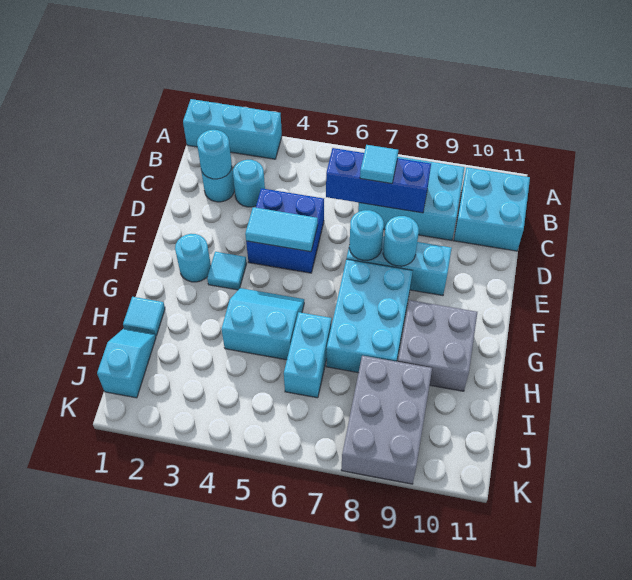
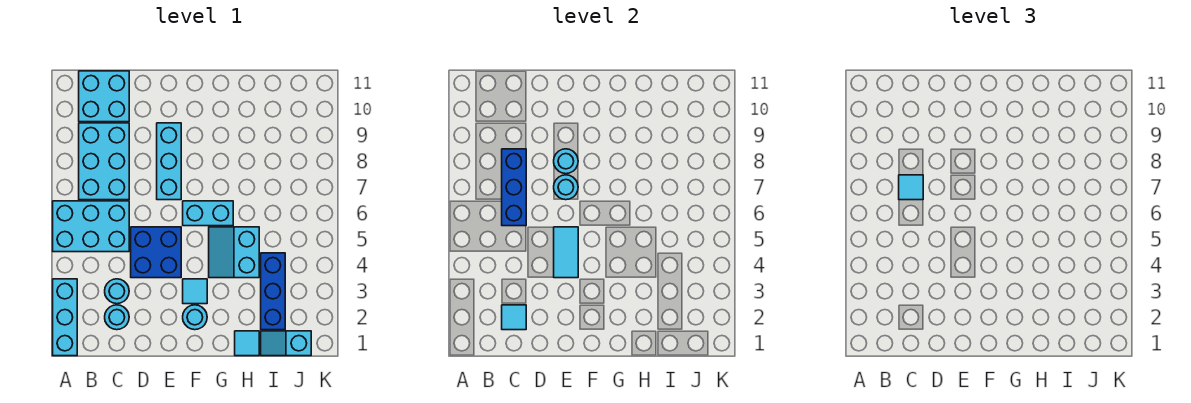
cyan 1x1 round brick [197,130,232,179] -> cyan 1x1 tile [502,305,526,330]
cyan 2x3 brick [326,259,413,373] -> cyan 2x3 brick moved to [53,201,129,252]
grey 2x2 brick [398,300,477,391] -> none
cyan 1x2 brick [284,312,332,398] -> cyan 1x2 brick moved to [183,201,233,226]
none -> blue 1x3 brick [261,253,285,330]
grey 2x3 brick [341,356,432,484] -> none

